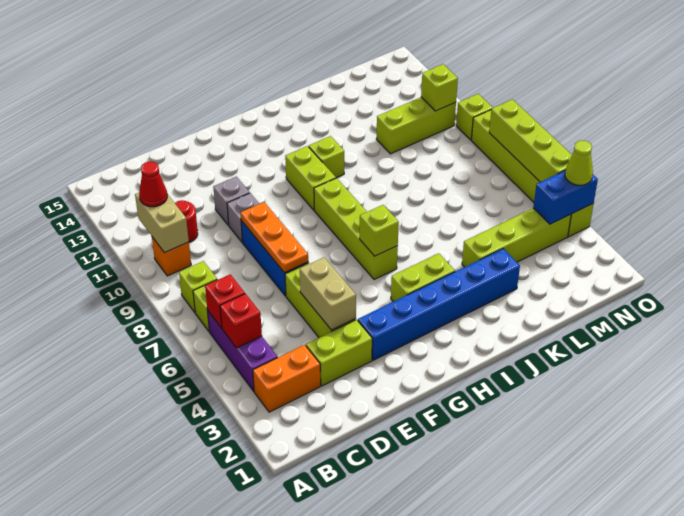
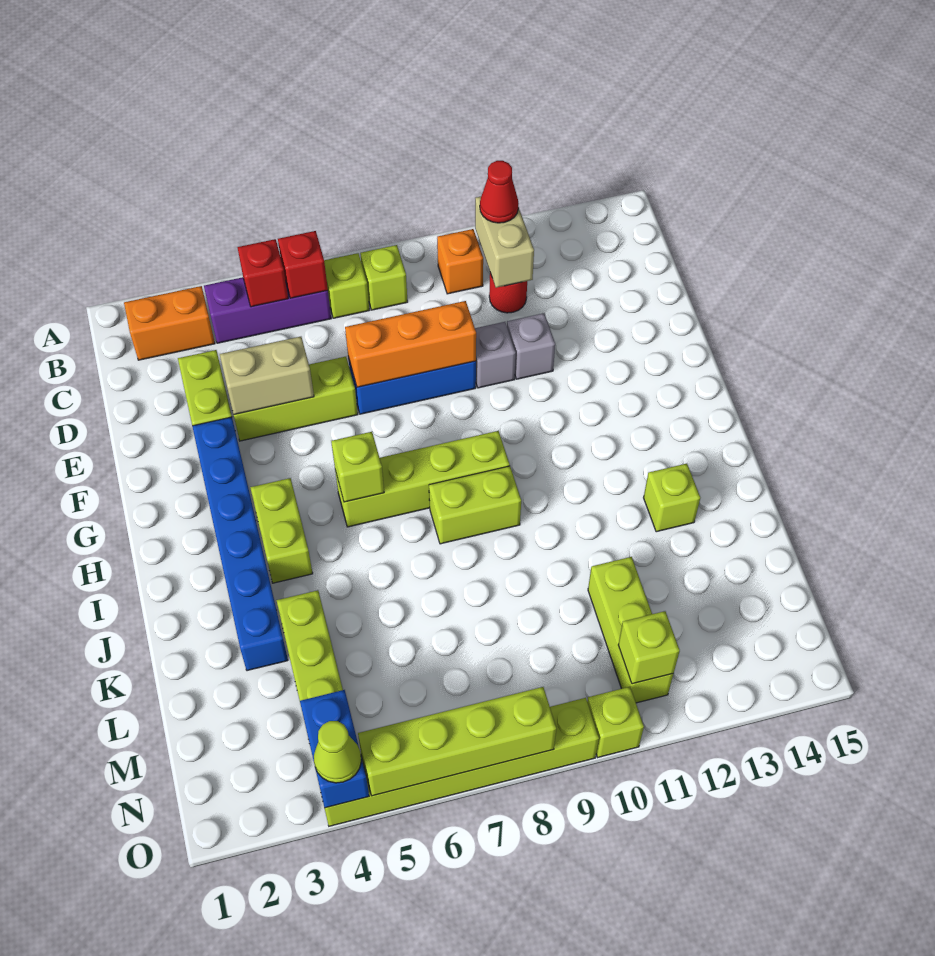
orange 1x2 brick [253,345,321,412] -> orange 1x2 brick turned to [124,286,215,360]
tan 1x2 brick [135,193,189,253] -> tan 1x2 brick turned to [475,197,534,288]
orange 1x3 plate [241,202,308,273] -> orange 1x3 brick [345,301,476,387]
lime 1x2 brick [285,146,336,210] -> lime 1x2 brick moved to [429,466,521,544]
lime 1x1 brick [309,136,344,178] -> lime 1x1 brick moved to [644,464,700,532]

